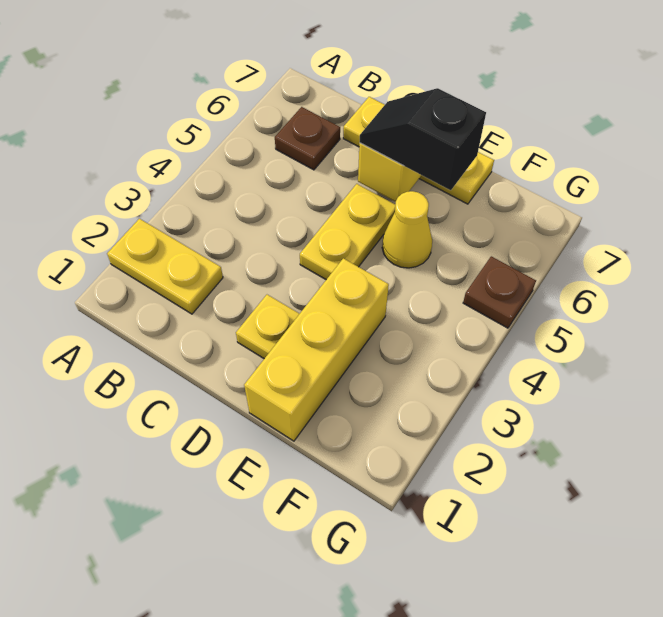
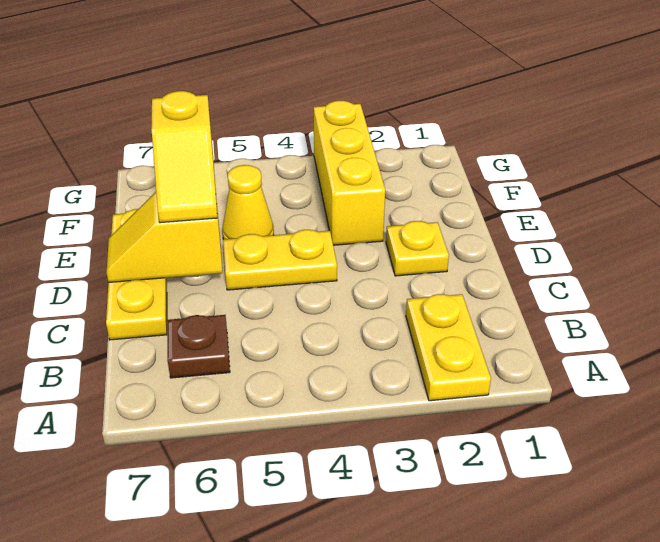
black 1x2 slope [360,88,486,190] -> yellow 1x2 slope [151,91,217,223]
yellow 1x3 brick [244,258,389,441] -> yellow 1x3 brick turned to [314,101,385,245]
brown 1x1 plate [463,256,536,328] -> none

